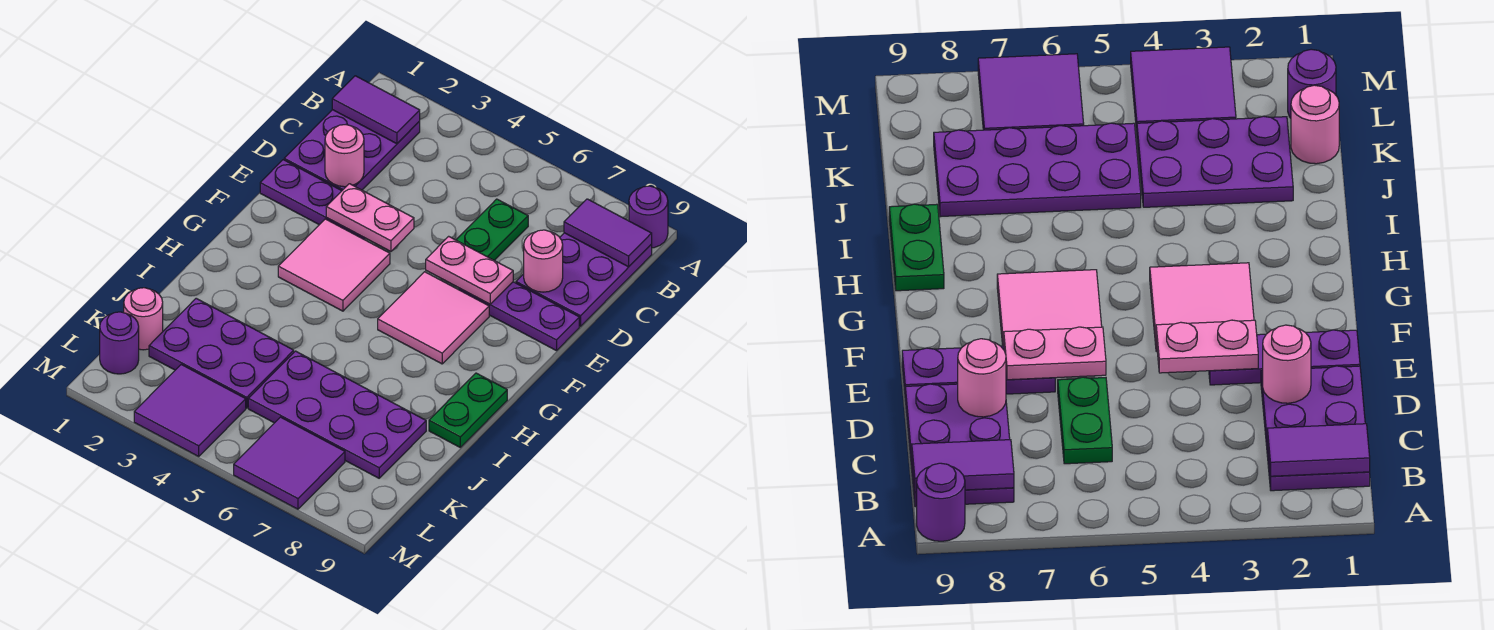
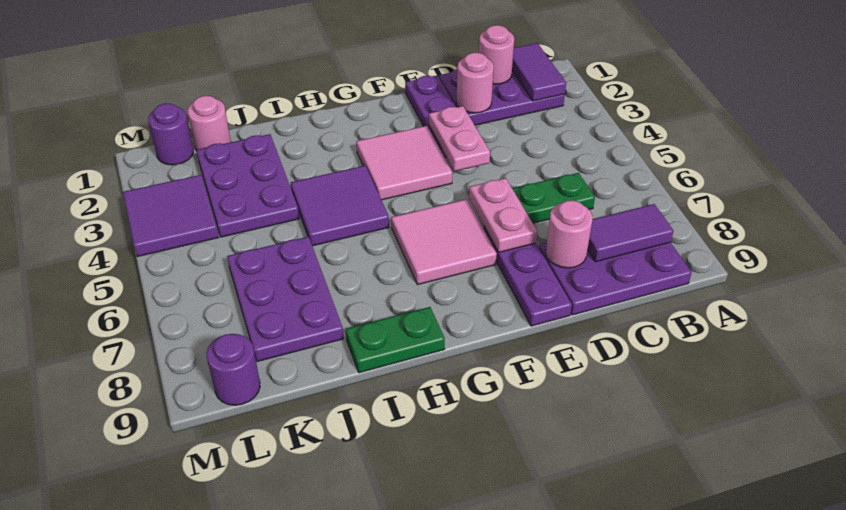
purple 1x1 round brick [629,186,668,248] -> purple 1x1 round brick moved to [207,334,260,405]
purple 1x2 tile [564,199,652,267] -> purple 1x2 tile turned to [588,204,673,262]
none -> pink 1x1 round brick [479,25,514,84]
purple 2x4 plate [248,351,426,478] -> purple 2x3 plate [227,237,344,362]
purple 2x2 tile [234,417,345,509] -> purple 2x2 tile moved to [291,166,389,246]

